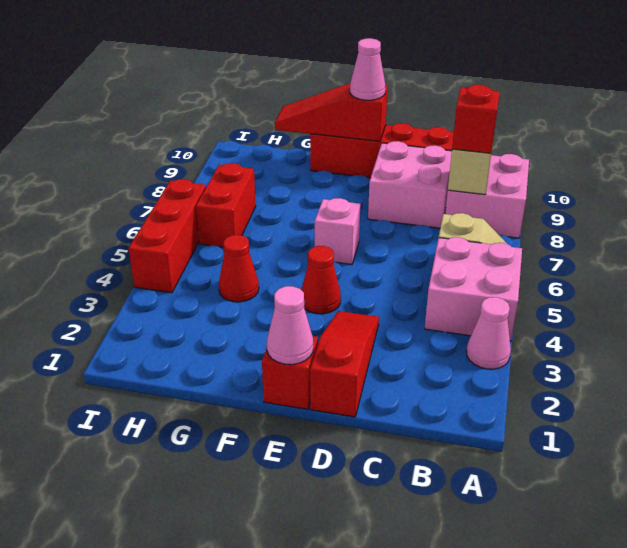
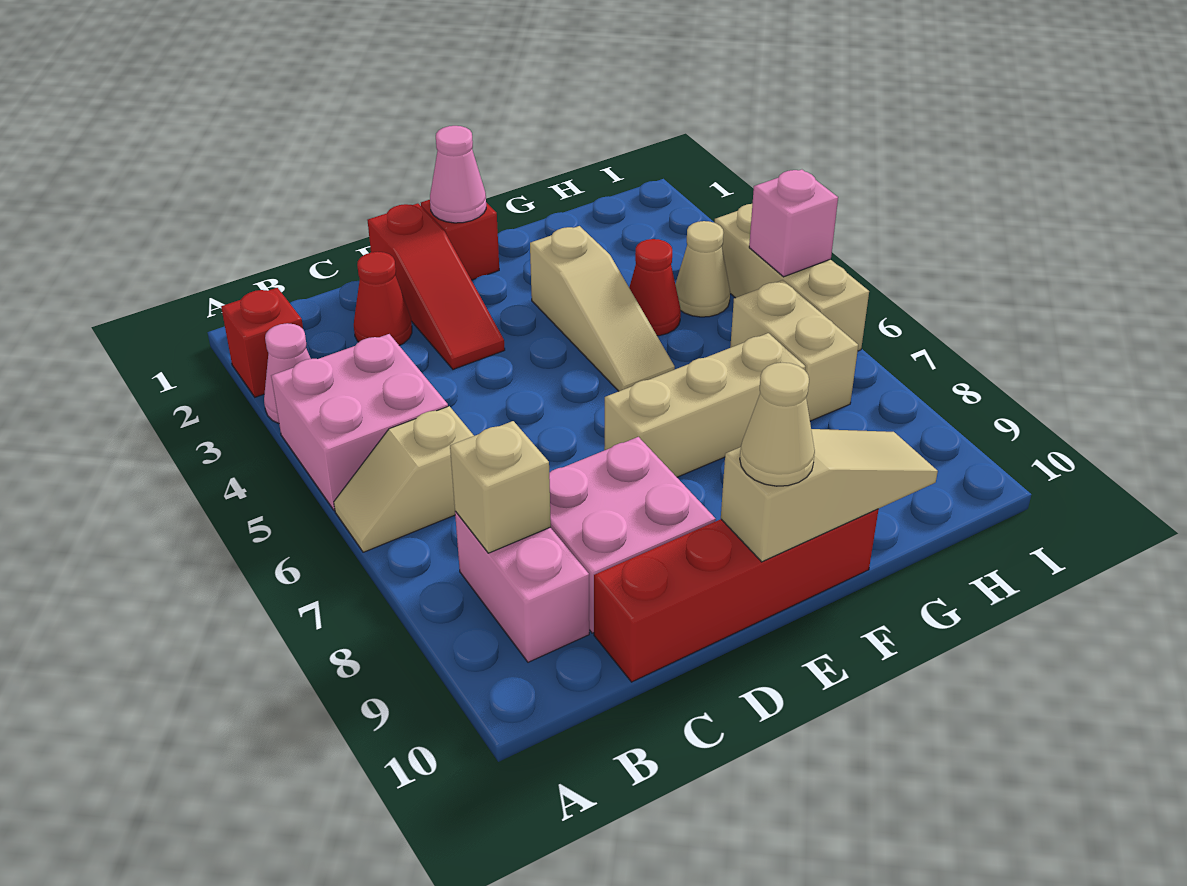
pink 2x2 brick [445,154,529,238] -> pink 1x2 brick [455,511,589,662]
red 1x1 brick [452,85,500,153] -> red 1x1 brick moved to [221,288,303,397]
red 1x1 cone [301,246,341,314] -> red 1x1 cone moved to [354,252,412,346]
pink 1x1 brick [315,198,360,265] -> pink 1x1 brick moved to [749,170,838,277]
none -> tan 1x3 brick [604,333,806,477]
red 1x3 slope [275,83,388,141] -> tan 1x3 slope [721,429,938,562]
pink 1x1 cone [350,38,385,100] -> tan 1x1 cone [740,362,815,486]
none -> tan 1x3 slope [530,226,675,391]
none -> tan 1x1 cone [675,221,730,317]
red 1x2 brick [196,163,256,247] -> tan 1x2 brick [730,280,858,421]
red 1x3 brick [128,179,206,293] -> tan 1x3 brick [714,204,869,351]

